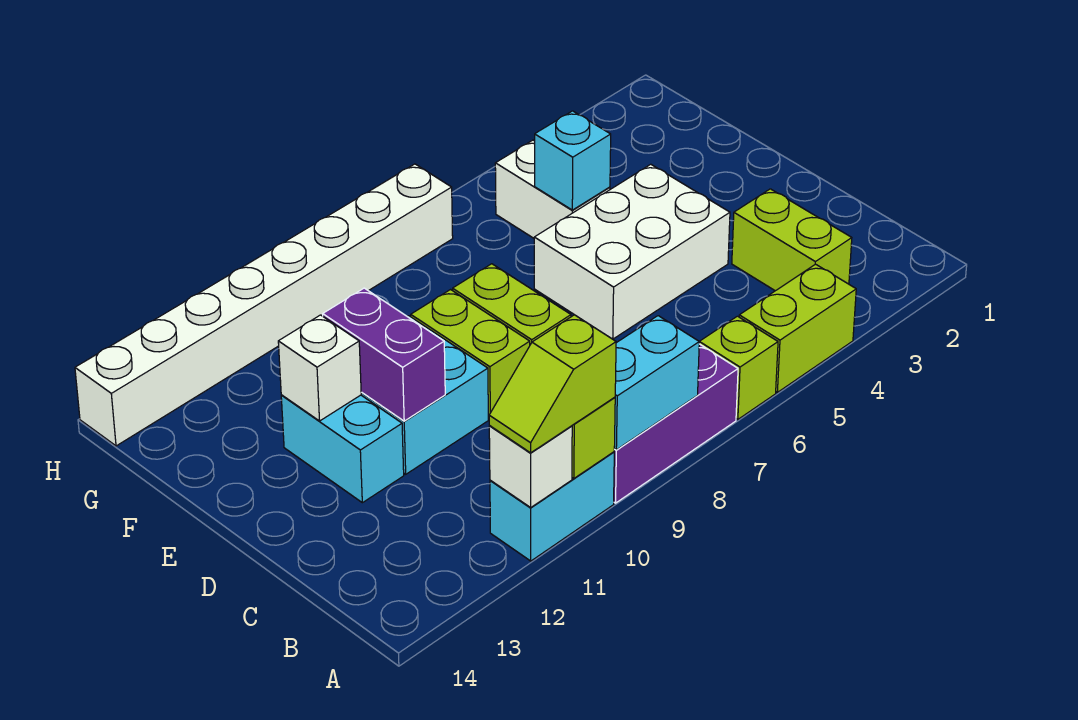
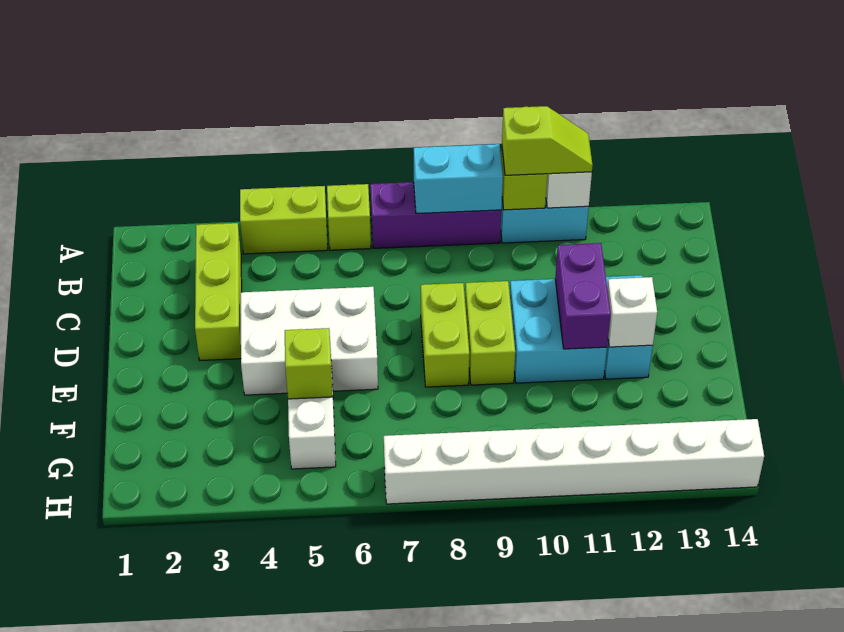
lime 1x2 brick [732,189,852,291] -> lime 1x3 brick [195,223,242,360]
cyan 1x1 brick [535,111,611,210] -> lime 1x1 brick [285,328,333,399]

